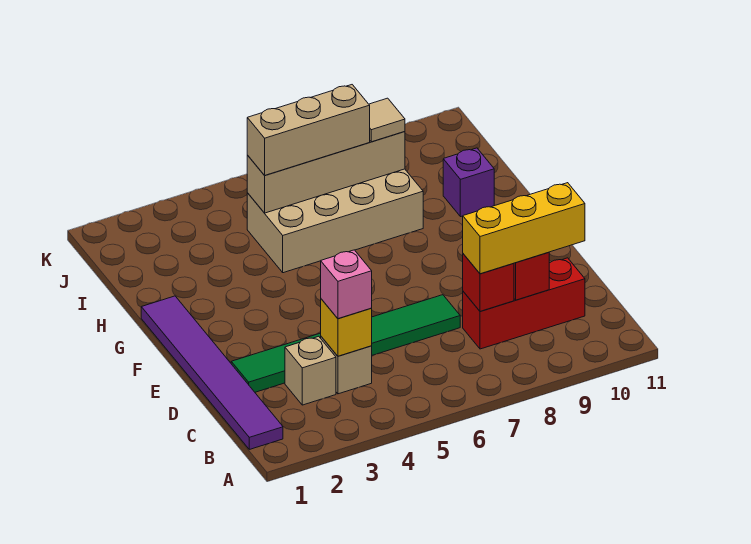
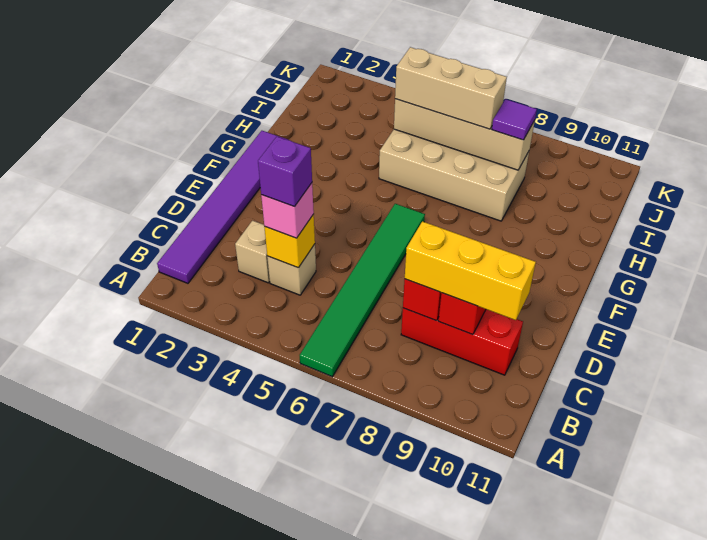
green 1x6 tile [231,295,460,392] -> green 1x6 tile turned to [300,204,425,377]
purple 1x1 brick [443,148,494,217] -> purple 1x1 brick moved to [258,137,312,207]
tan 1x1 tile [369,98,405,142] -> purple 1x1 tile [492,99,537,140]

